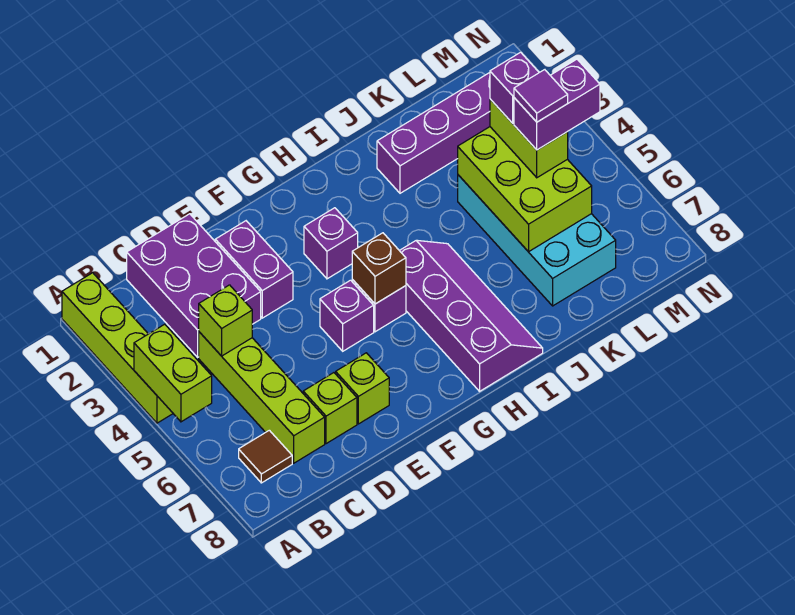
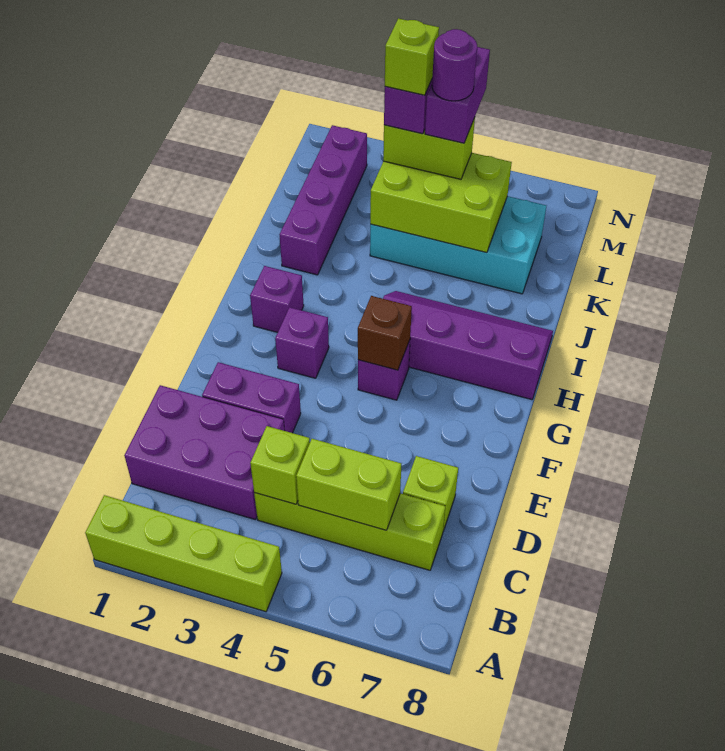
lime 1x2 brick [134,324,212,422] -> lime 1x2 brick moved to [296,439,401,530]
brown 1x1 tile [239,430,292,483] -> none
lime 1x1 brick [336,353,389,424] -> lime 1x1 brick moved to [385,18,439,95]
purple 1x1 brick [320,280,374,351] -> purple 1x1 brick moved to [250,266,304,332]
purple 1x1 tile [514,70,568,122] -> purple 1x1 round brick [432,29,477,101]

